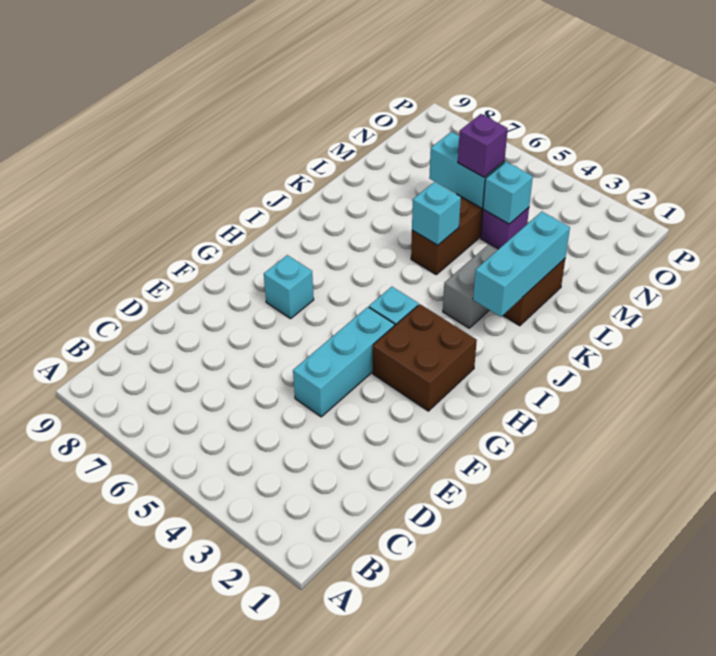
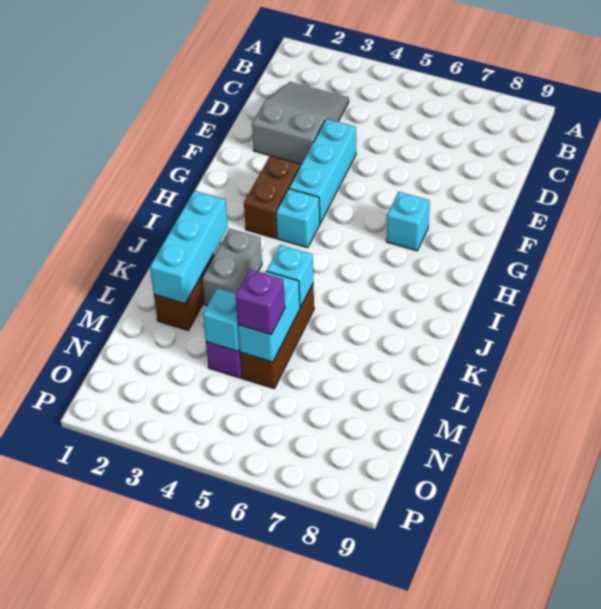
none -> grey 2x3 slope [252,82,349,164]
brown 2x2 brick [373,304,477,411] -> brown 1x2 brick [244,156,300,238]
cyan 1x2 brick [429,132,505,208] -> cyan 1x2 brick turned to [238,271,300,362]

